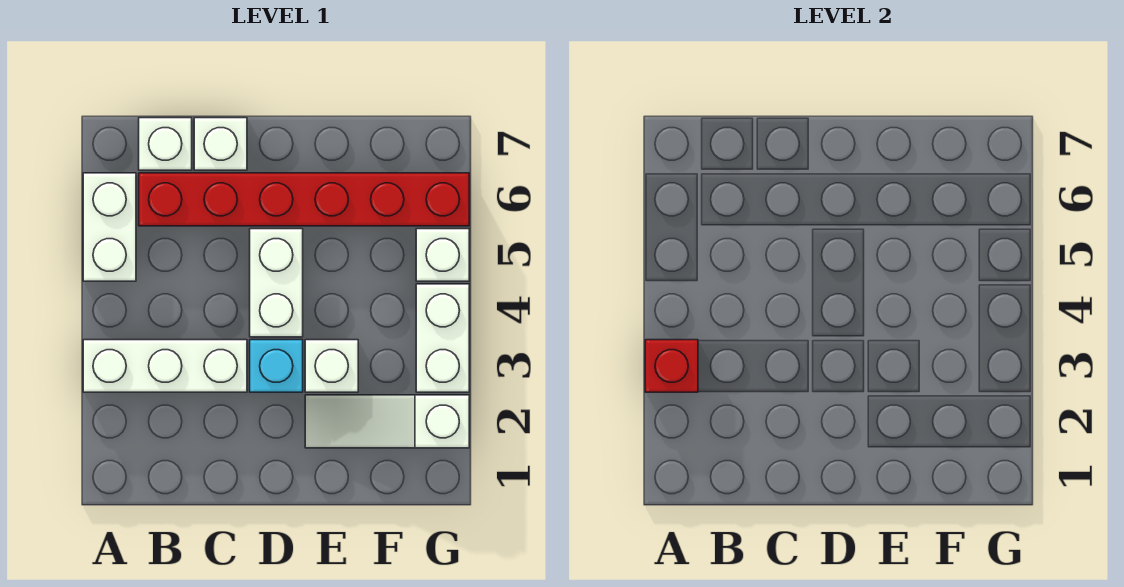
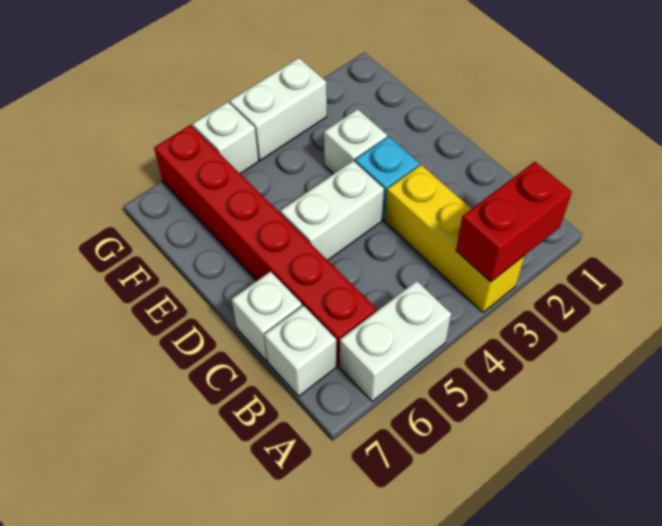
white 1x3 brick [83,340,247,392] -> yellow 1x3 brick [385,165,525,312]
red 1x1 brick [645,340,698,392] -> red 1x2 brick [456,162,572,282]
white 1x3 slope [305,395,469,448] -> none

